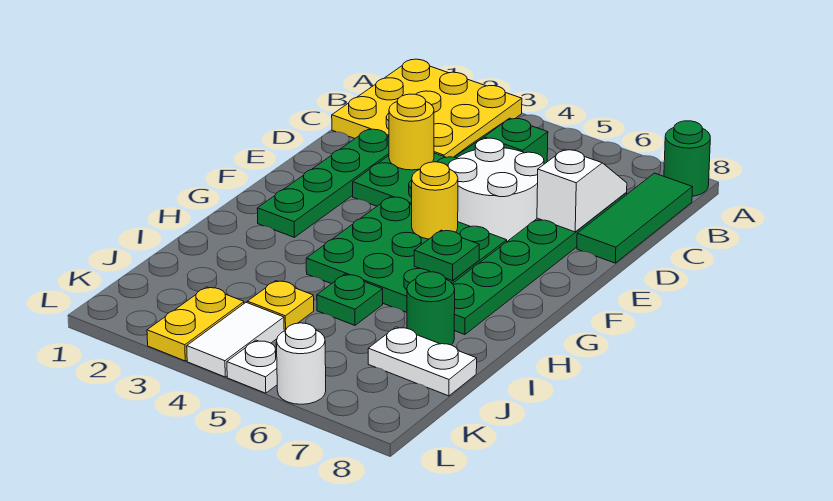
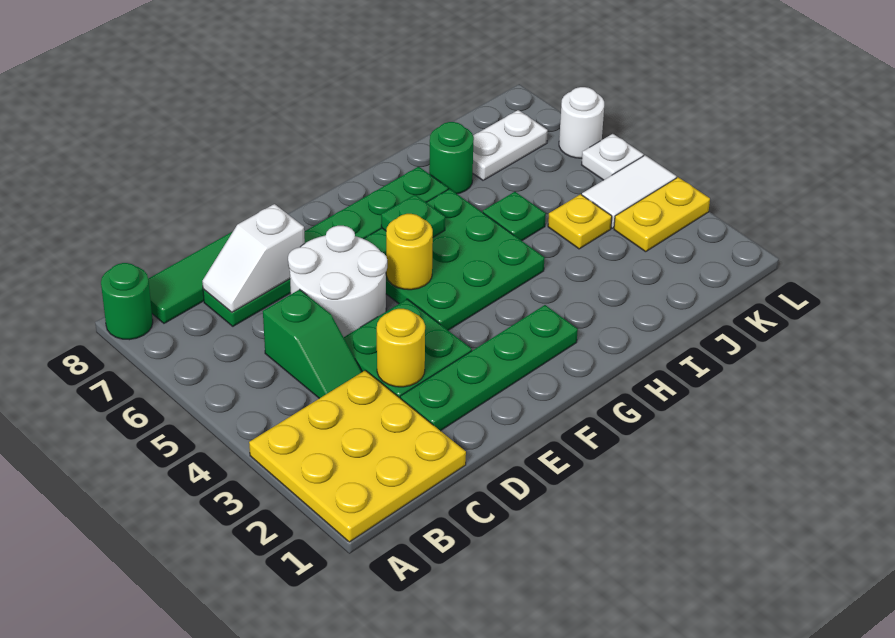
white 1x2 plate [368,327,477,396] -> white 1x2 plate turned to [473,110,548,180]

